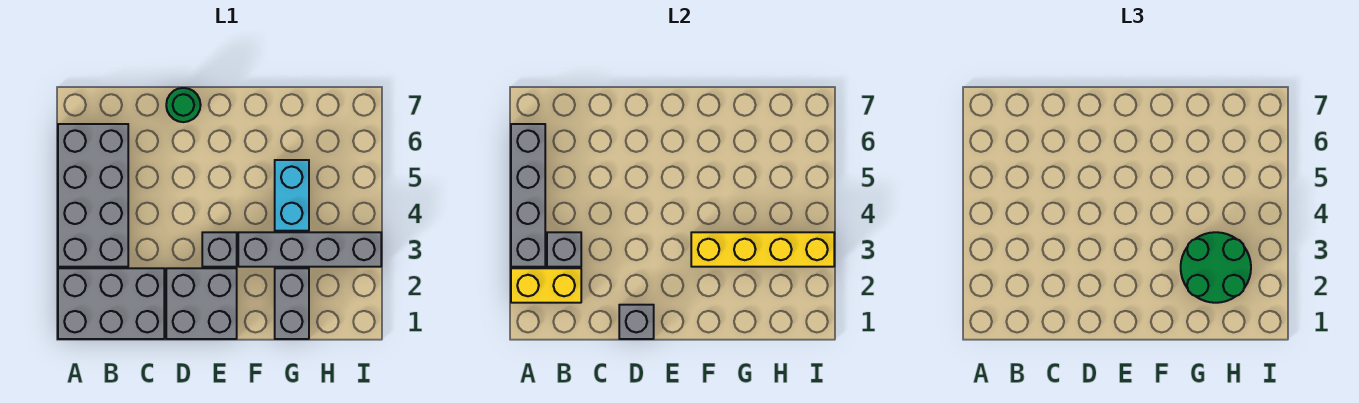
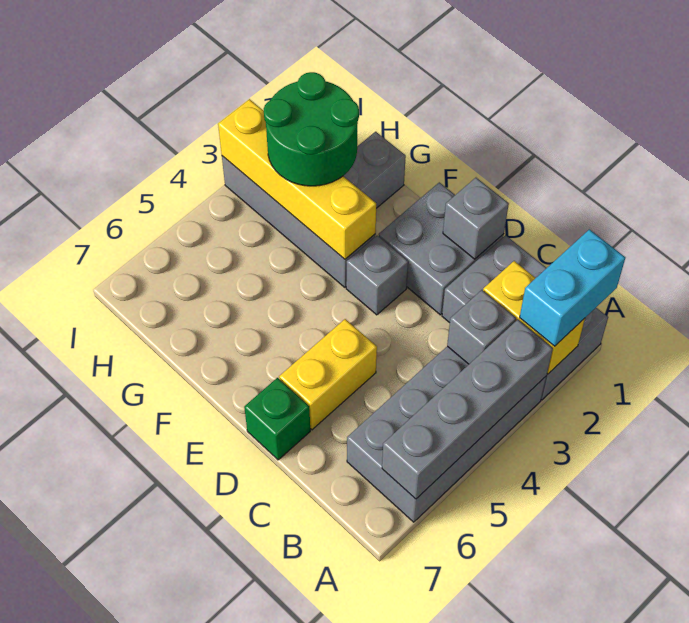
none -> yellow 1x2 brick [279,319,377,430]
green 1x1 round brick [166,88,201,122] -> green 1x1 brick [244,378,310,460]
cyan 1x2 brick [275,160,309,231] -> cyan 1x2 brick moved to [520,229,625,346]

